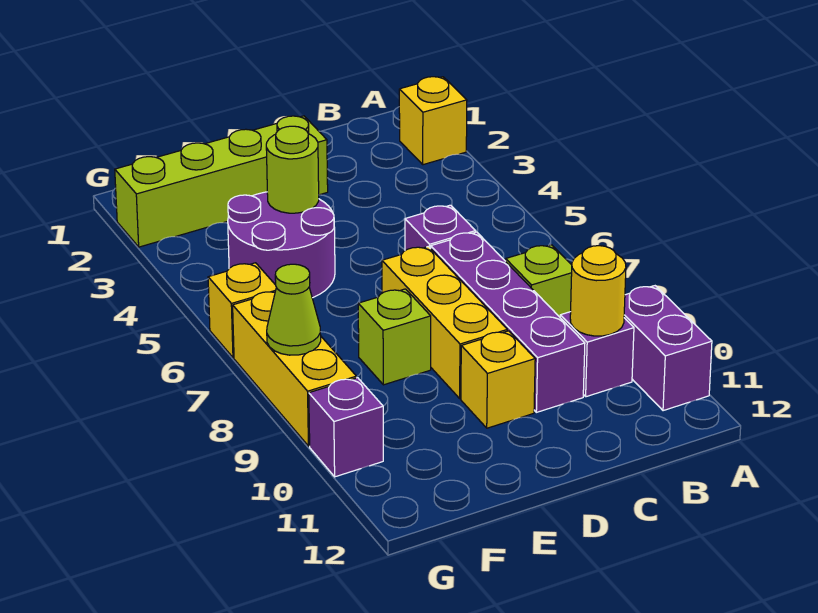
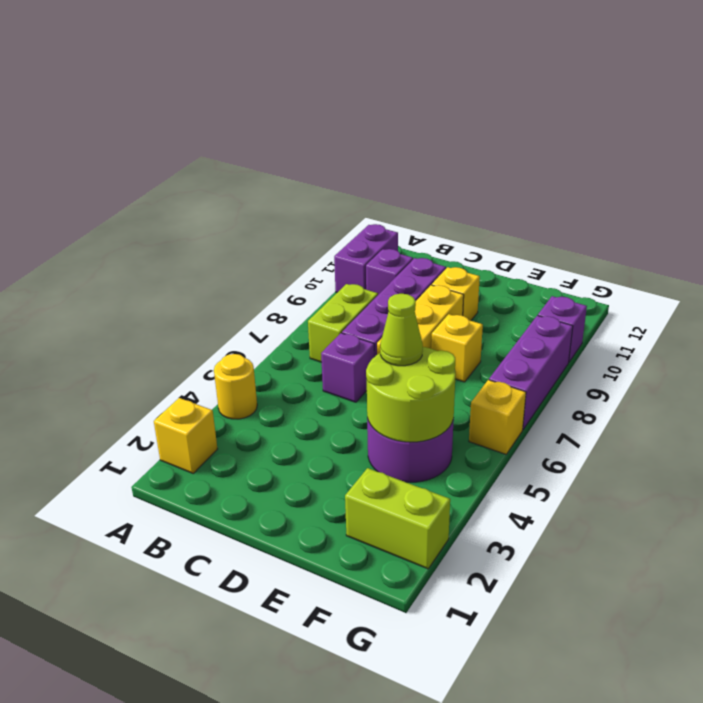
lime 1x1 brick [506,245,572,317] -> lime 1x2 brick [308,284,378,362]
yellow 1x1 round brick [570,246,626,336] -> yellow 1x1 round brick moved to [214,354,257,419]
lime 1x4 brick [115,116,328,247] -> lime 1x2 brick [345,468,450,569]
lime 1x1 round brick [266,126,319,213] -> lime 2x2 round brick [366,347,456,442]
lime 1x1 brick [358,289,431,385] -> yellow 1x1 brick [431,314,483,382]
yellow 1x3 brick [233,292,356,446] -> purple 1x3 brick [489,315,573,429]
lime 1x1 cone [267,264,321,355] -> lime 1x1 cone moved to [380,294,423,366]

